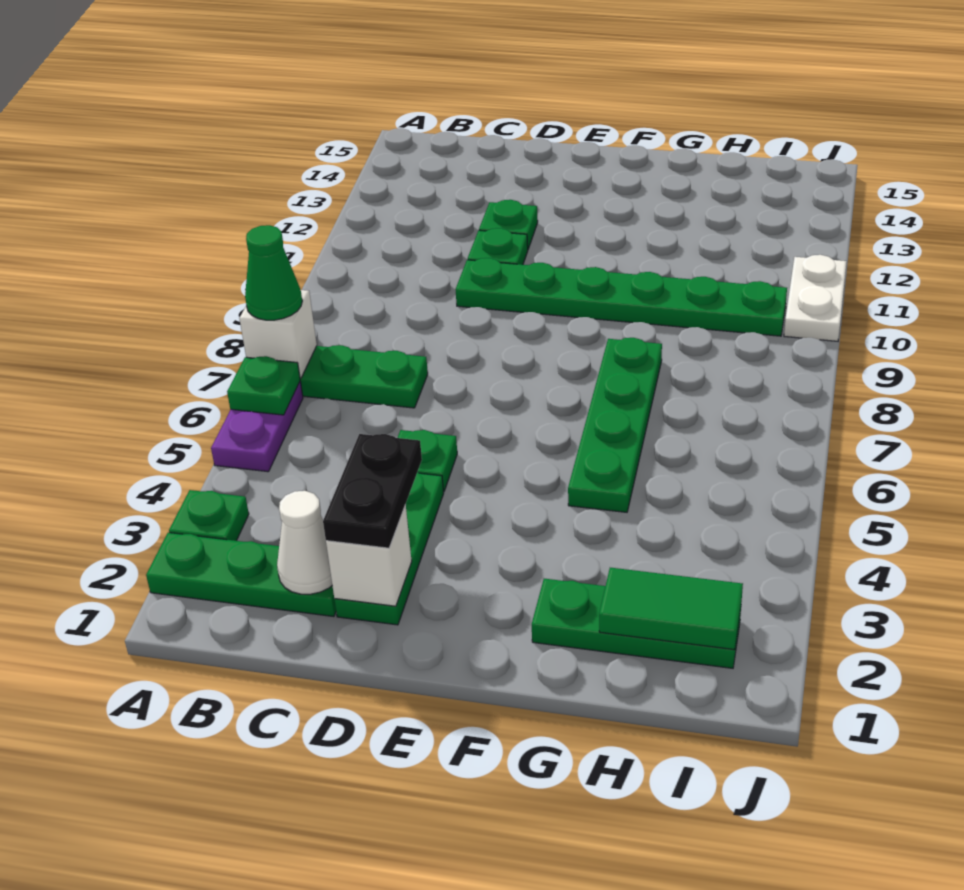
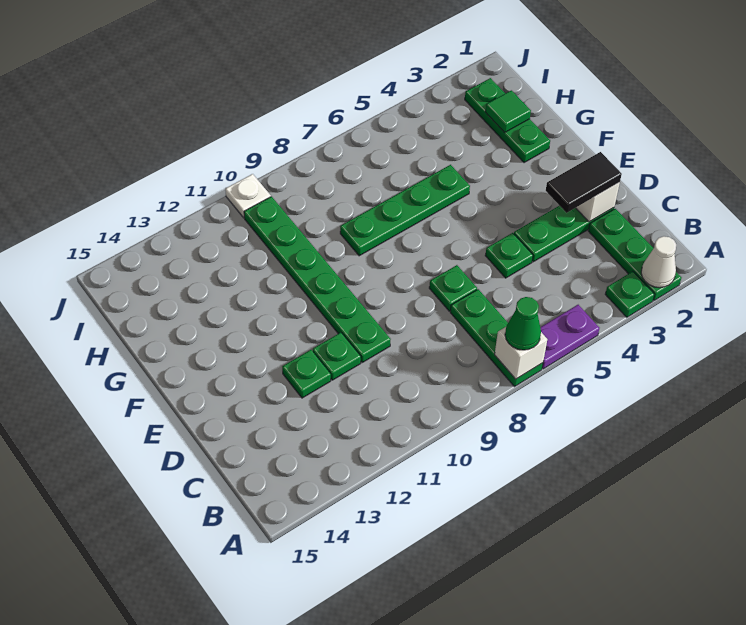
green 1x1 plate [227,356,300,415] -> green 1x1 plate moved to [429,265,477,311]
white 1x1 cone [277,491,332,594] -> white 1x1 cone moved to [641,236,676,288]
black 1x2 plate [323,434,422,548] -> black 1x2 tile [546,152,622,213]
green 1x2 tile [599,568,743,650] -> green 1x1 tile [485,90,531,133]
white 1x2 plate [784,255,847,341] -> white 1x1 plate [225,174,271,218]

